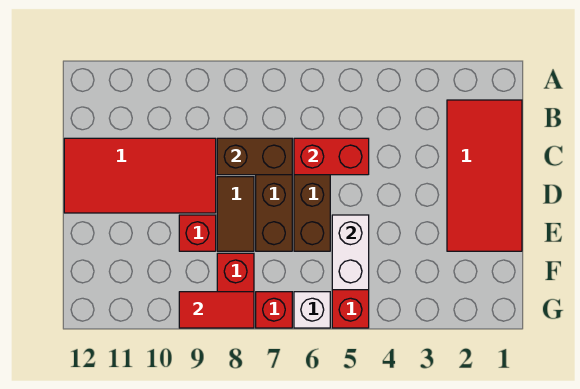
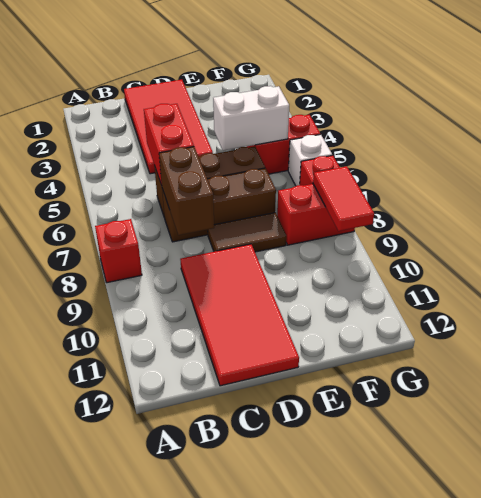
red 2x4 tile [447,100,522,251] -> red 2x4 tile turned to [124,80,213,174]
red 1x1 brick [179,215,216,251] -> red 1x1 brick moved to [95,219,142,283]

